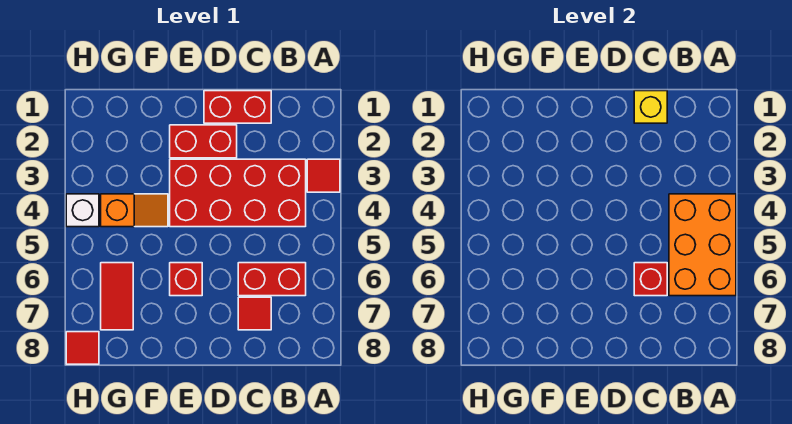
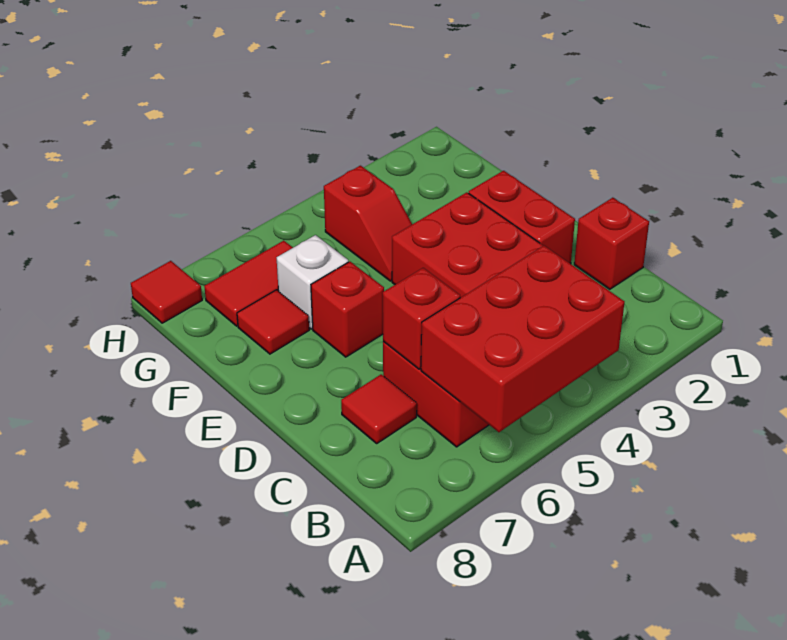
red 1x1 tile [307,159,340,192] -> red 1x1 tile moved to [237,290,309,354]
orange 2x3 brick [669,194,736,296] -> red 2x3 brick [421,246,624,432]
red 1x2 brick [204,91,271,123] -> red 1x1 brick [574,198,649,289]
yellow 1x1 brick [634,91,667,123] -> none
orange 1x2 slope [101,194,168,227] -> red 1x2 slope [324,166,412,281]
white 1x1 brick [66,194,99,227] -> white 1x1 brick moved to [277,235,348,329]

